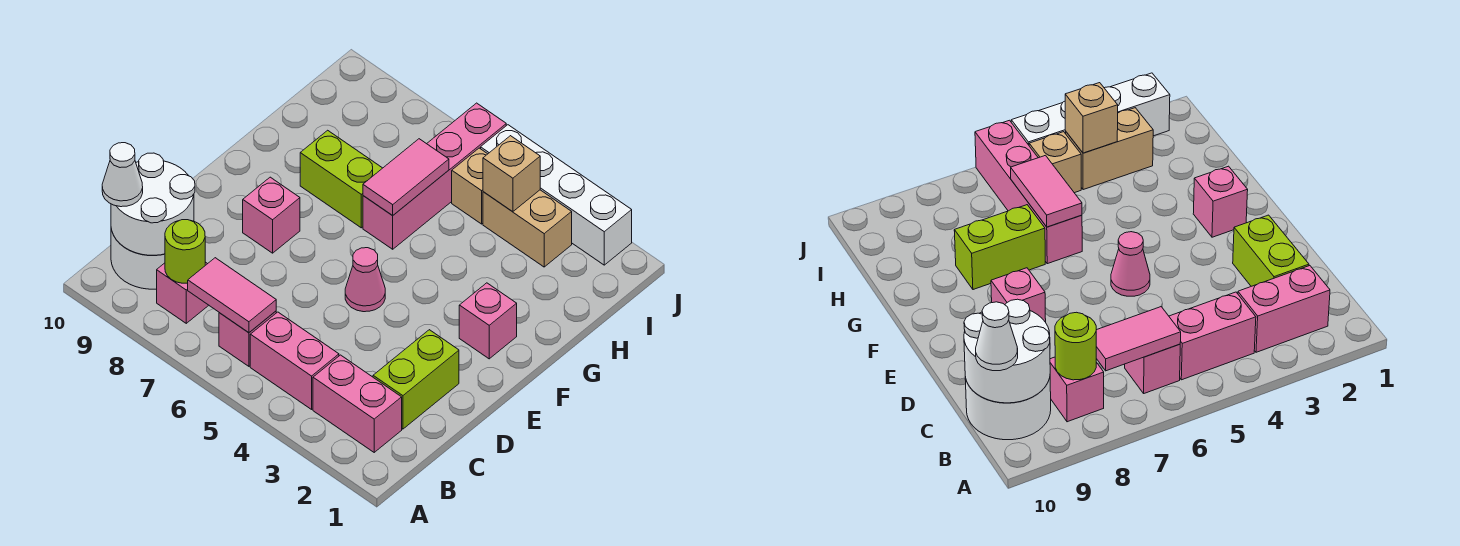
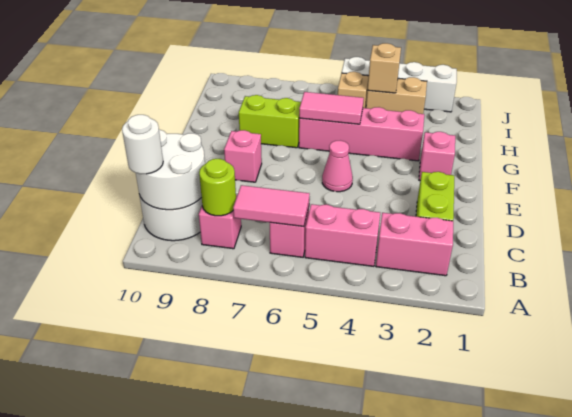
white 1x1 cone [102,143,143,207] -> white 1x1 round brick [122,115,163,174]
pink 1x4 brick [363,103,506,249] -> pink 1x4 brick turned to [299,107,424,161]
pink 1x2 tile [363,139,449,216] -> pink 1x2 tile turned to [299,92,364,124]

